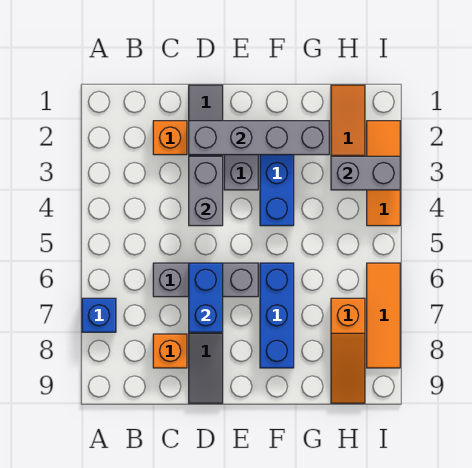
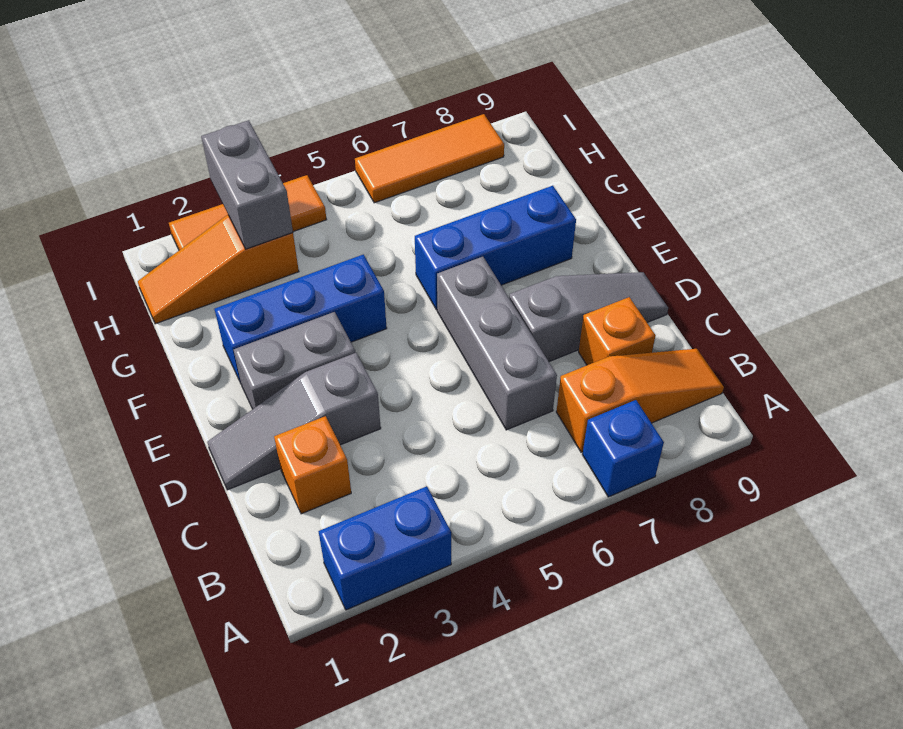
grey 1x4 brick [189,121,329,155] -> none
grey 1x2 brick [189,156,223,226] -> none
blue 1x2 brick [189,263,223,332] -> blue 1x2 brick moved to [318,486,451,610]
orange 1x3 slope [331,298,365,403] -> orange 1x3 slope moved to [556,349,724,452]

